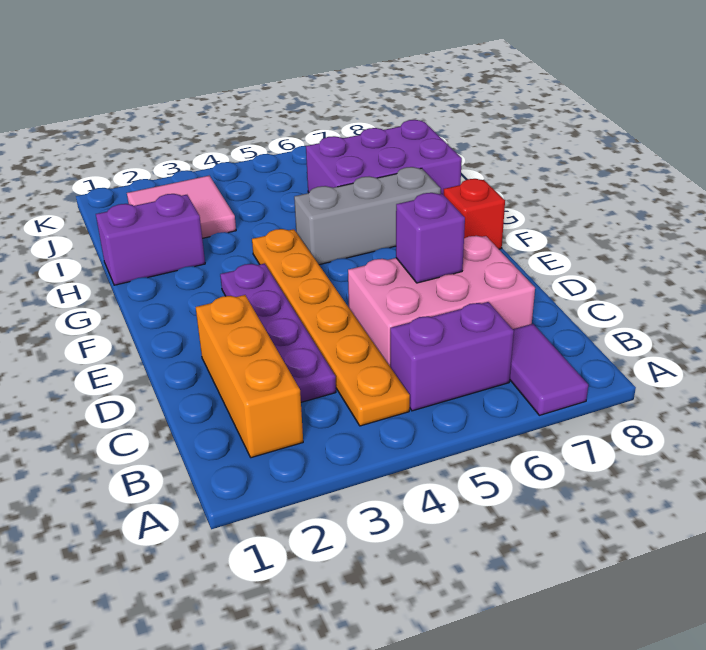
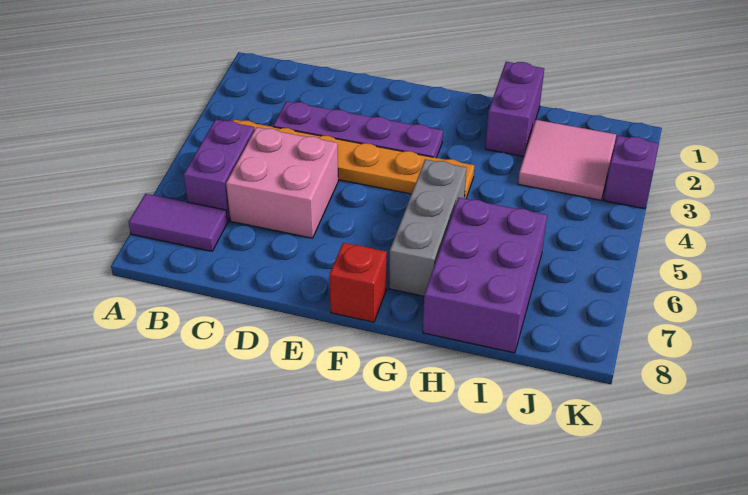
orange 1x3 brick [196,295,303,458] -> none
pink 2x3 brick [348,236,535,366] -> pink 2x2 brick [226,127,338,238]
purple 1x1 brick [396,193,465,283] -> purple 1x1 brick moved to [604,136,659,209]

